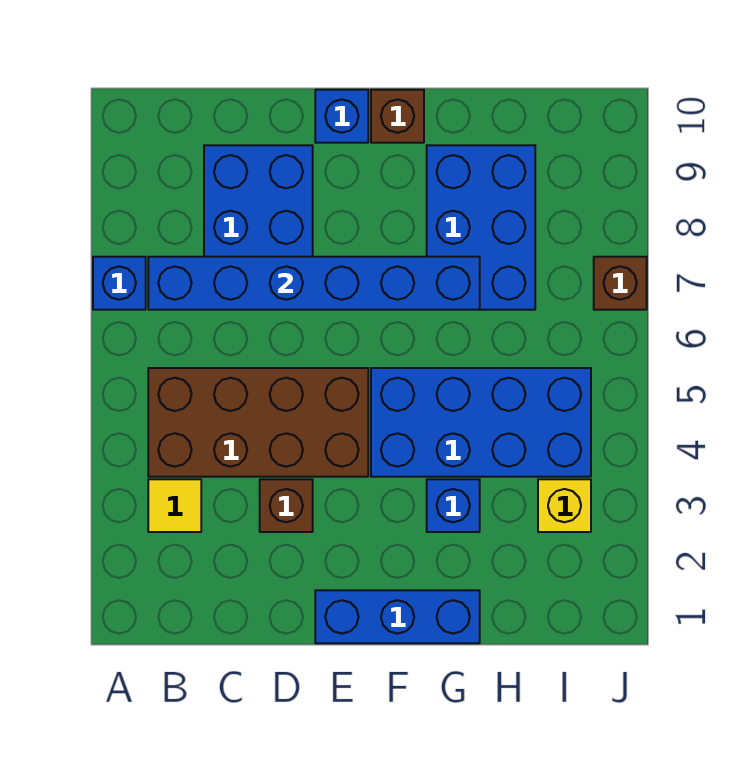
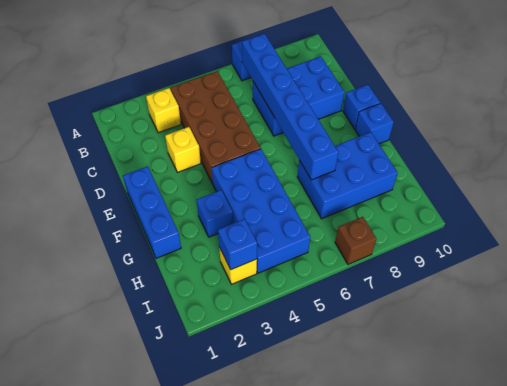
yellow 1x1 tile [148,479,201,532] -> yellow 1x1 brick [146,88,181,133]
brown 1x1 brick [260,479,313,532] -> yellow 1x1 brick [165,127,201,172]
brown 1x1 brick [371,90,424,143] -> blue 1x1 brick [355,103,394,144]
none -> blue 1x1 brick [218,219,257,269]

